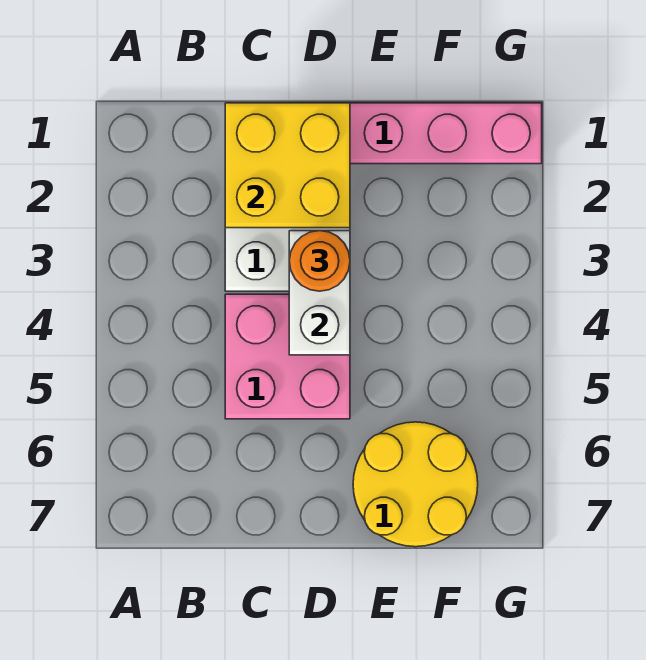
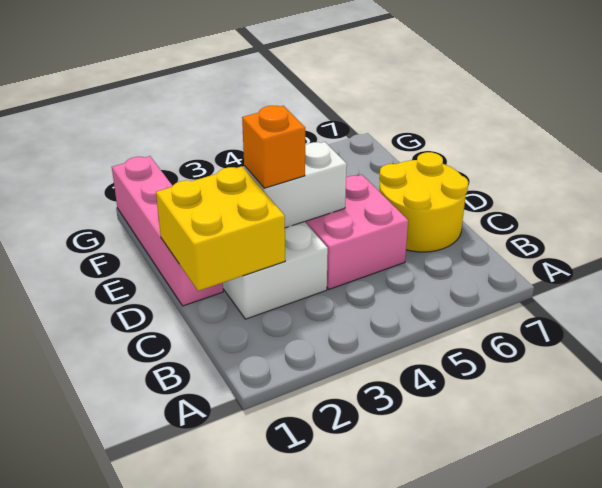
orange 1x1 round brick [289,231,350,291] -> orange 1x1 brick [242,106,305,188]
yellow 2x2 round brick [353,422,478,547] -> yellow 2x2 round brick moved to [379,152,468,252]

